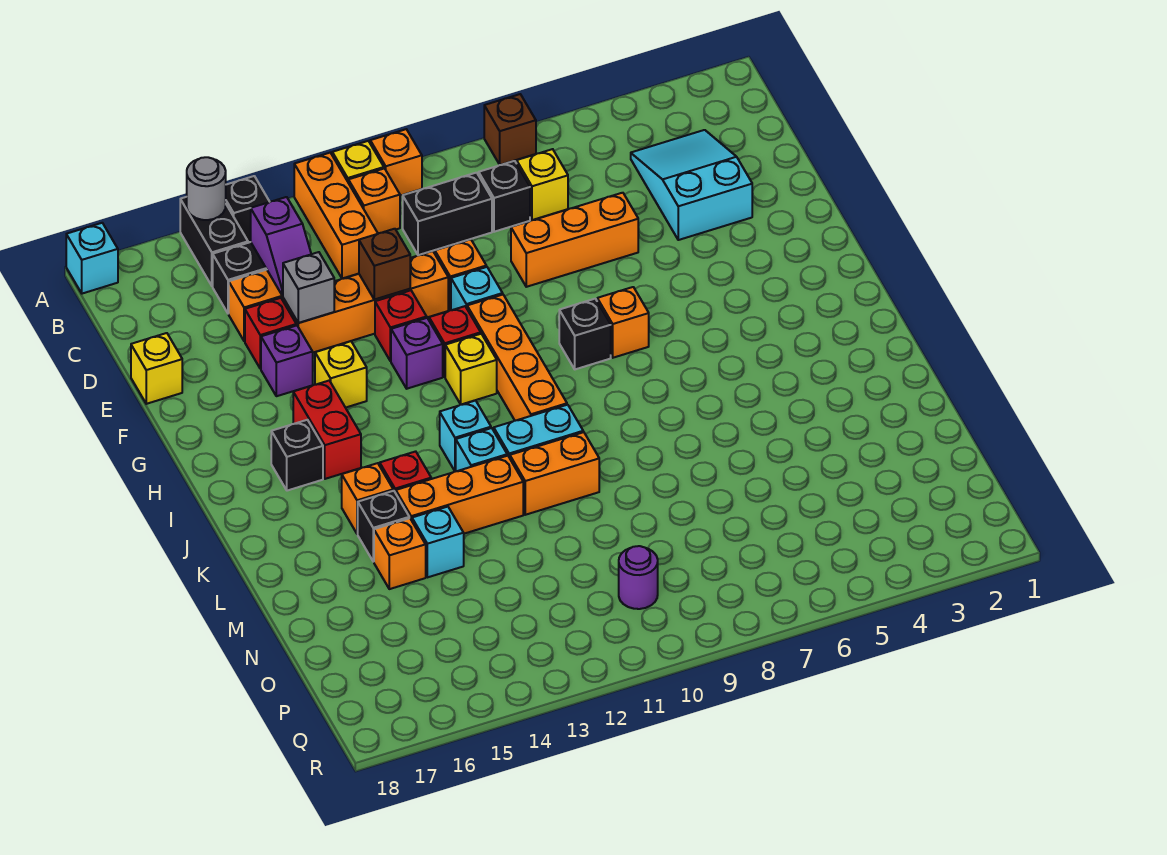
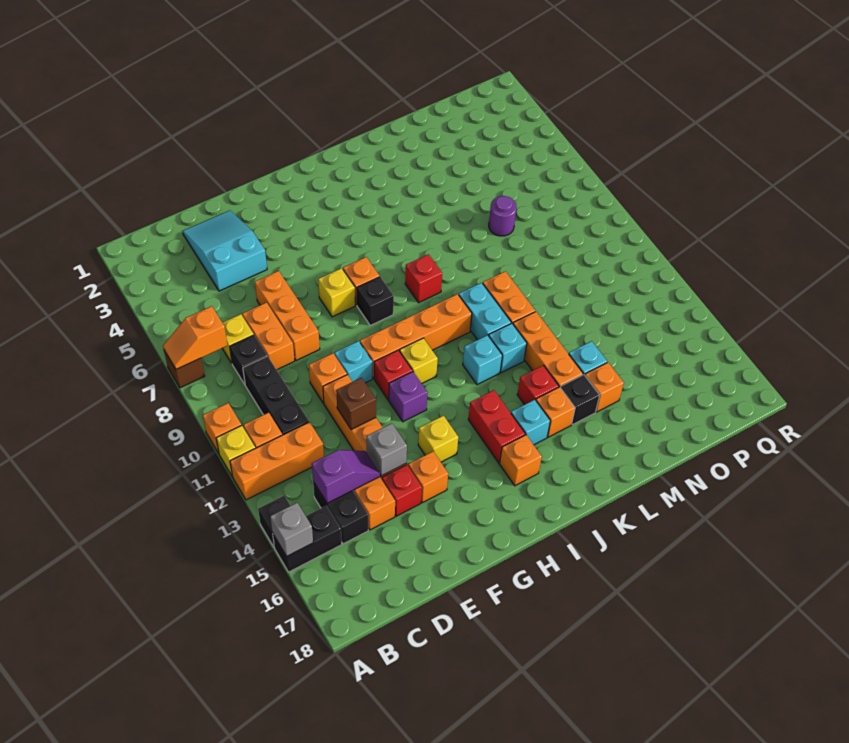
none -> orange 1x2 slope [163,306,227,369]
grey 1x1 round brick [187,157,226,220] -> grey 1x1 brick [270,503,313,556]
cyan 1x1 brick [66,223,118,294] -> cyan 1x1 brick moved to [511,400,550,445]
cyan 2x3 slope [631,130,752,240] -> cyan 2x3 slope turned to [183,211,267,291]
black 1x2 brick [403,173,492,255] -> black 1x3 brick [243,356,309,435]
none -> orange 1x2 brick [242,302,295,370]
yellow 1x1 brick [131,333,182,404] -> yellow 1x1 brick moved to [318,268,355,317]
red 1x1 brick [375,290,427,361] -> red 1x1 brick moved to [405,254,442,303]
purple 1x1 brick [261,325,313,396] -> orange 1x1 brick [408,451,448,503]
red 1x2 brick [293,381,361,479] -> red 1x2 brick turned to [468,390,525,463]
black 1x1 brick [271,420,323,491] -> orange 1x1 brick [500,435,542,486]
purple 1x1 round brick [619,546,658,609] -> purple 1x1 round brick moved to [489,196,517,236]

